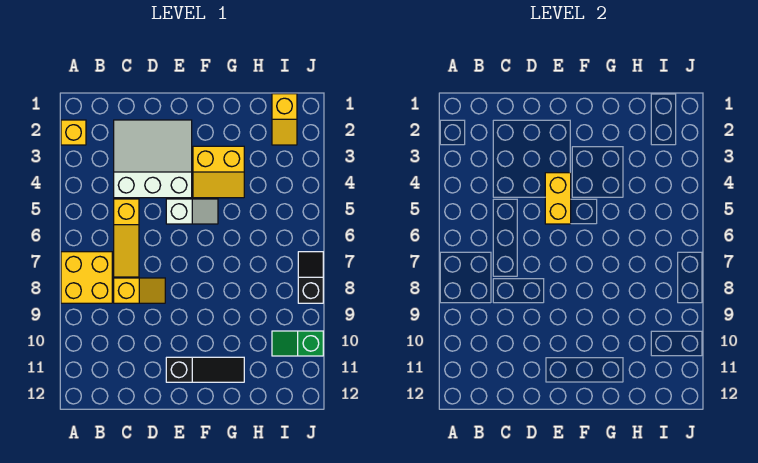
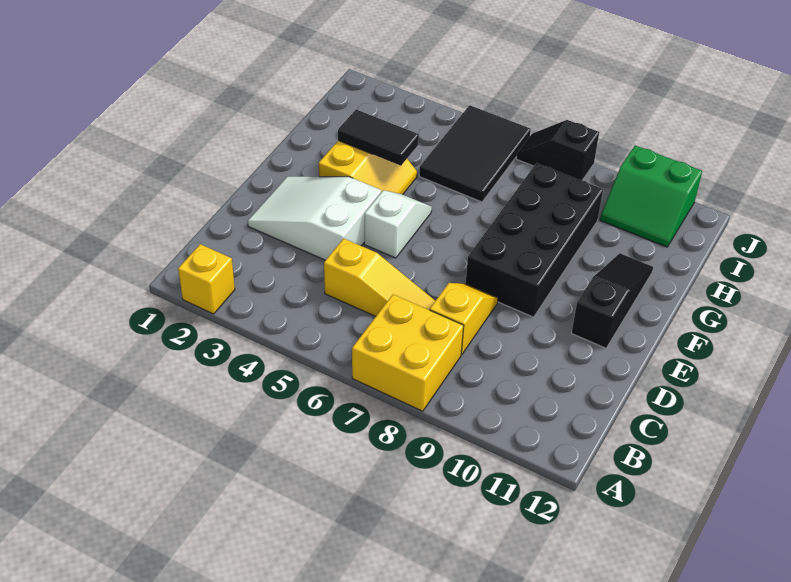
white 3x3 slope [114,120,192,198] -> white 2x3 slope [248,177,381,260]
yellow 1x2 brick [545,173,571,224] -> none
none -> black 2x4 brick [466,163,603,317]
none -> black 1x2 tile [338,110,419,166]
none -> black 2x3 tile [419,105,531,202]
yellow 1x2 slope [272,94,297,145] -> none
green 1x2 slope [272,331,323,356] -> green 2x2 slope [600,146,702,247]

